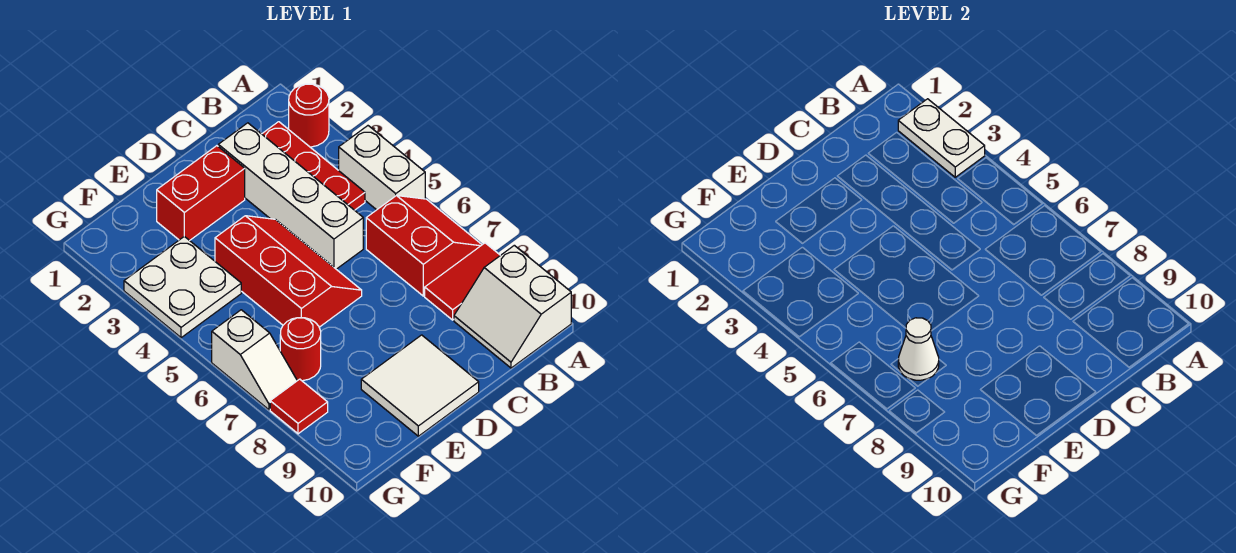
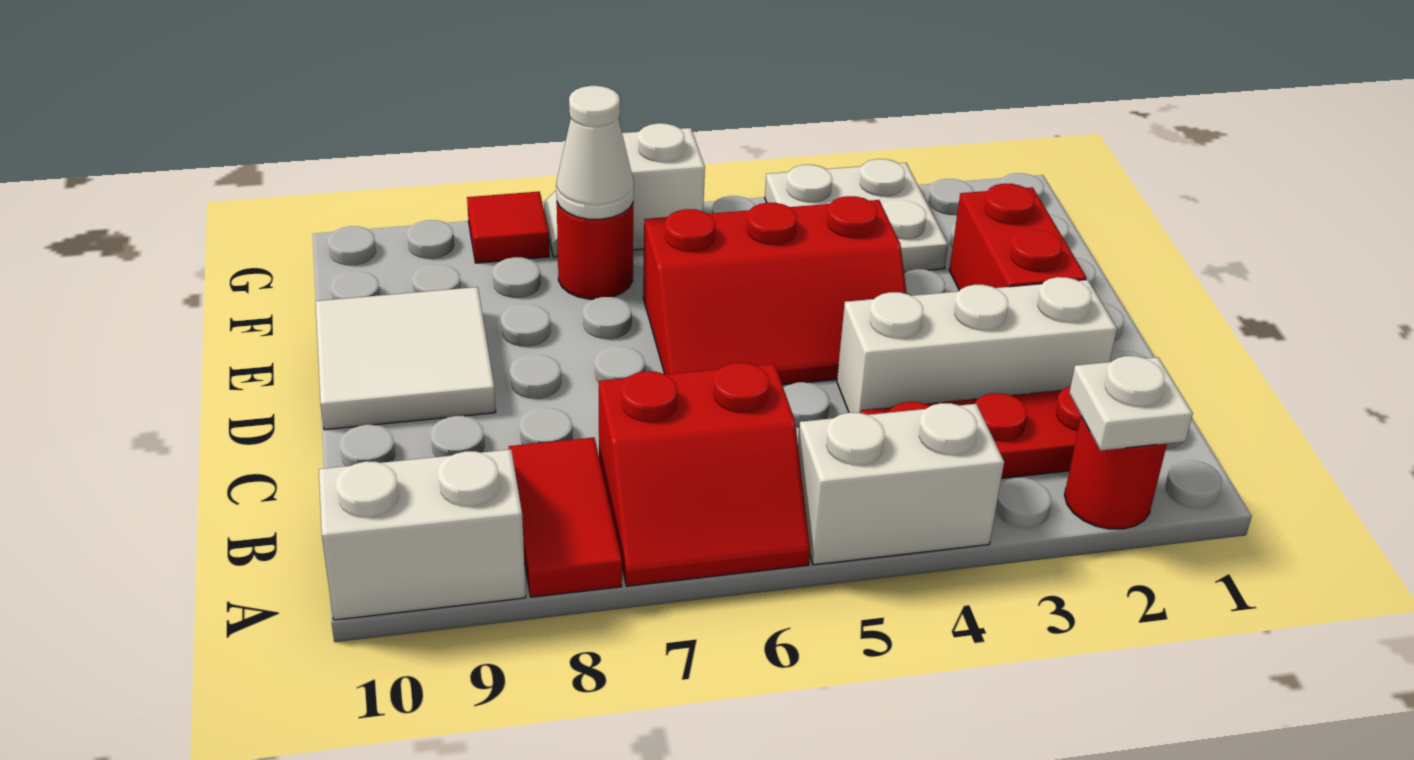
white 1x2 plate [898,99,985,177] -> white 1x1 plate [1069,356,1193,451]
white 1x4 brick [218,123,363,269] -> white 1x3 brick [837,277,1117,413]

